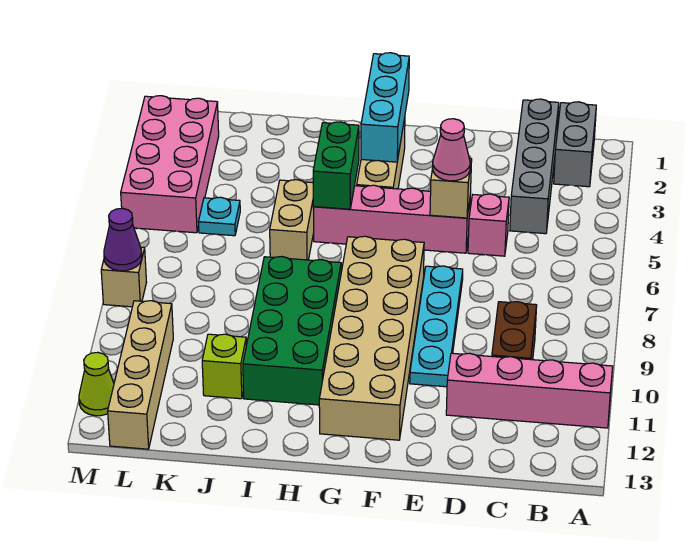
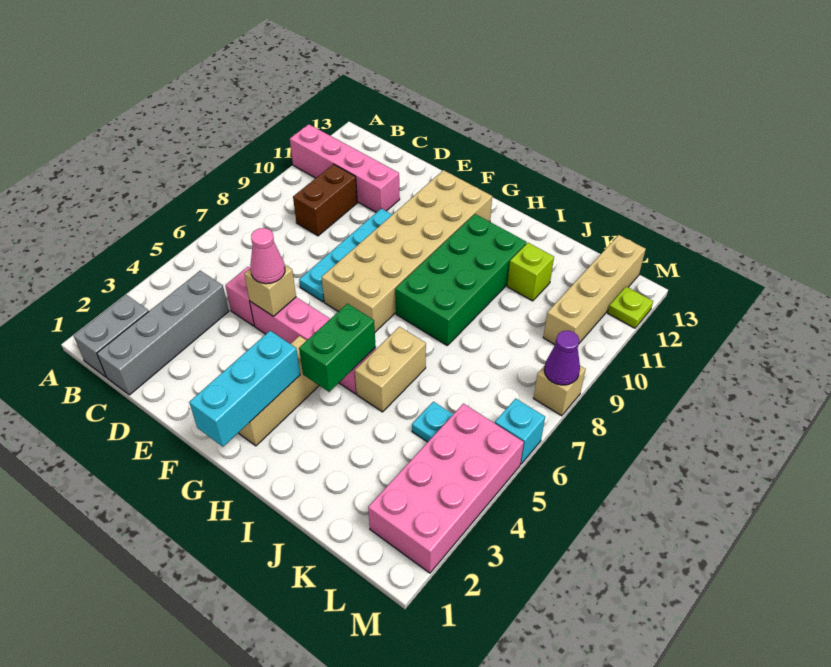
none -> cyan 1x1 brick [495,399,545,464]
lime 1x1 cone [79,352,114,416] -> lime 1x1 plate [608,287,653,328]

